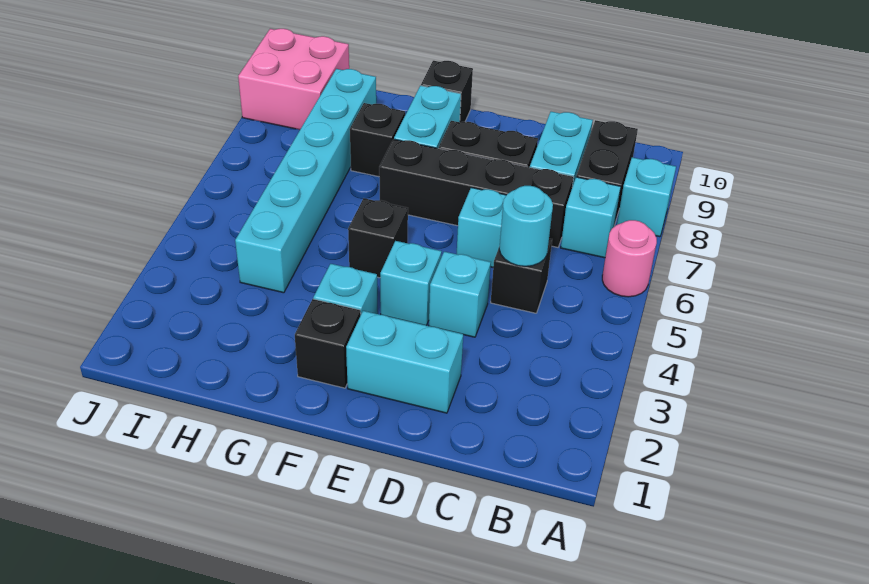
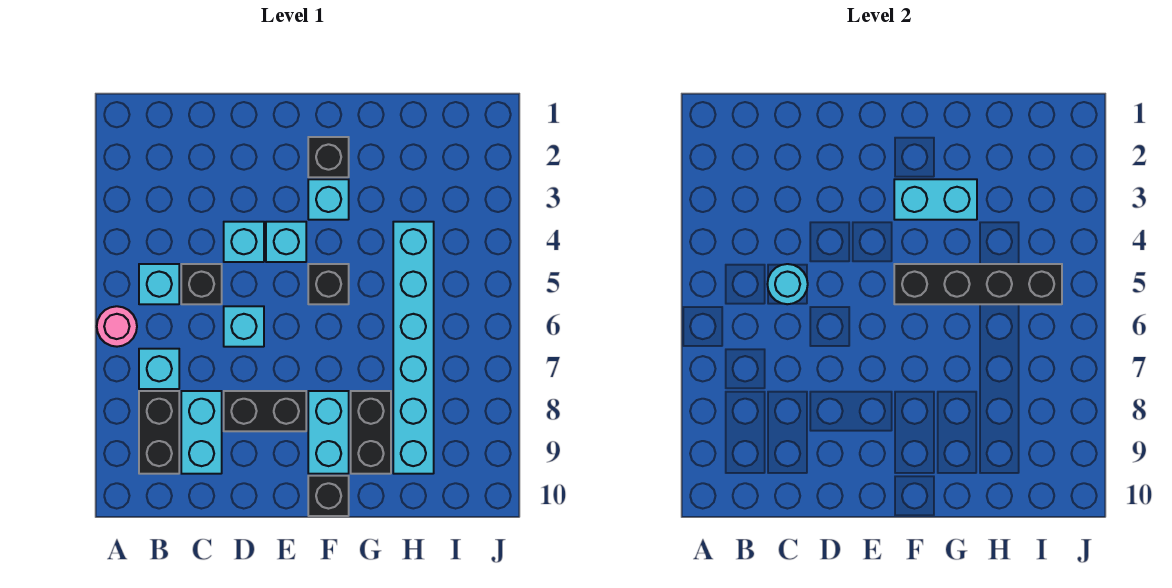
cyan 1x1 brick [617,157,676,237] -> cyan 1x1 brick moved to [139,264,179,304]
black 1x4 brick [379,139,574,247] -> black 1x4 brick moved to [894,264,1062,304]
cyan 1x2 brick [346,311,463,413] -> cyan 1x2 brick moved to [894,179,977,220]
black 1x1 brick [350,103,405,177] -> black 1x2 brick [351,391,391,474]
pink 2x2 brick [238,29,349,130] -> none

